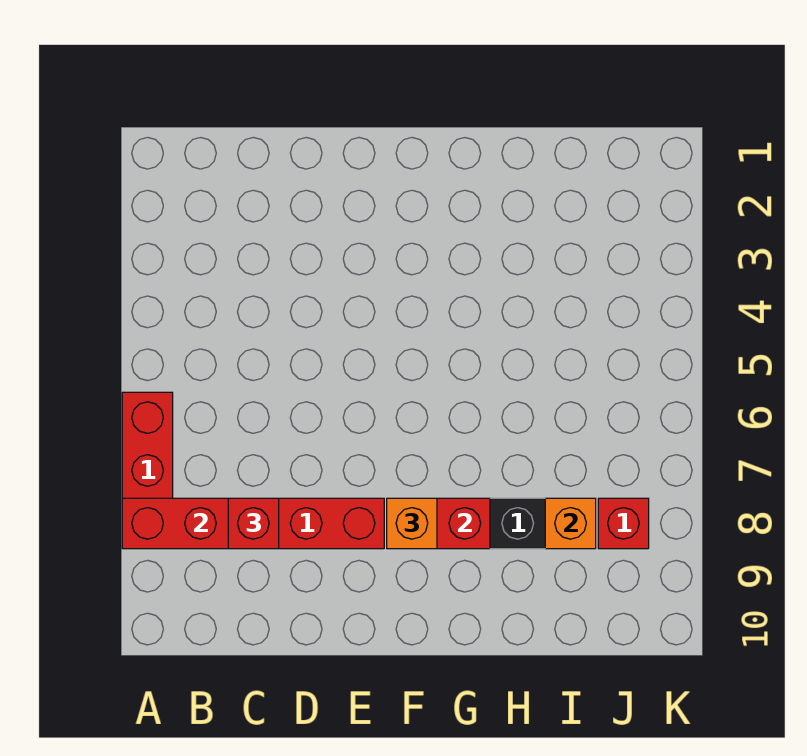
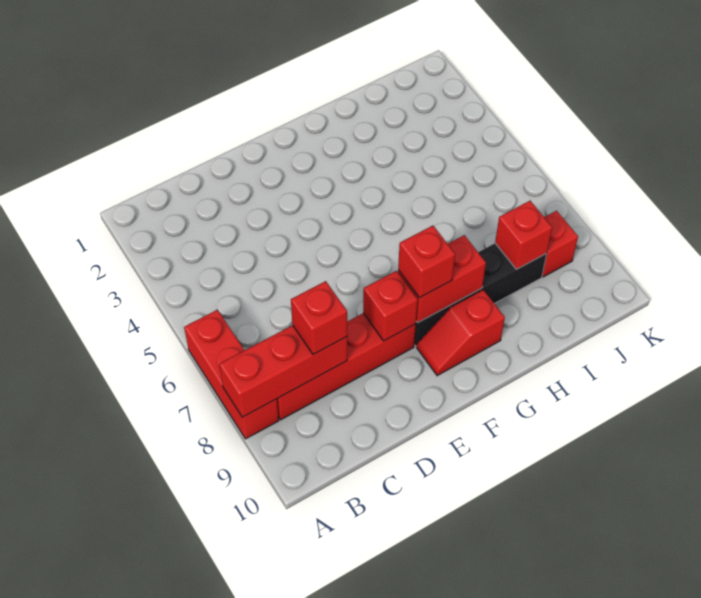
none -> red 1x1 brick [363,271,418,341]
orange 1x1 brick [387,498,437,549] -> red 1x1 brick [398,226,455,298]
none -> red 1x2 slope [417,290,505,376]
orange 1x1 brick [545,498,596,549] -> red 1x1 brick [495,201,552,269]

